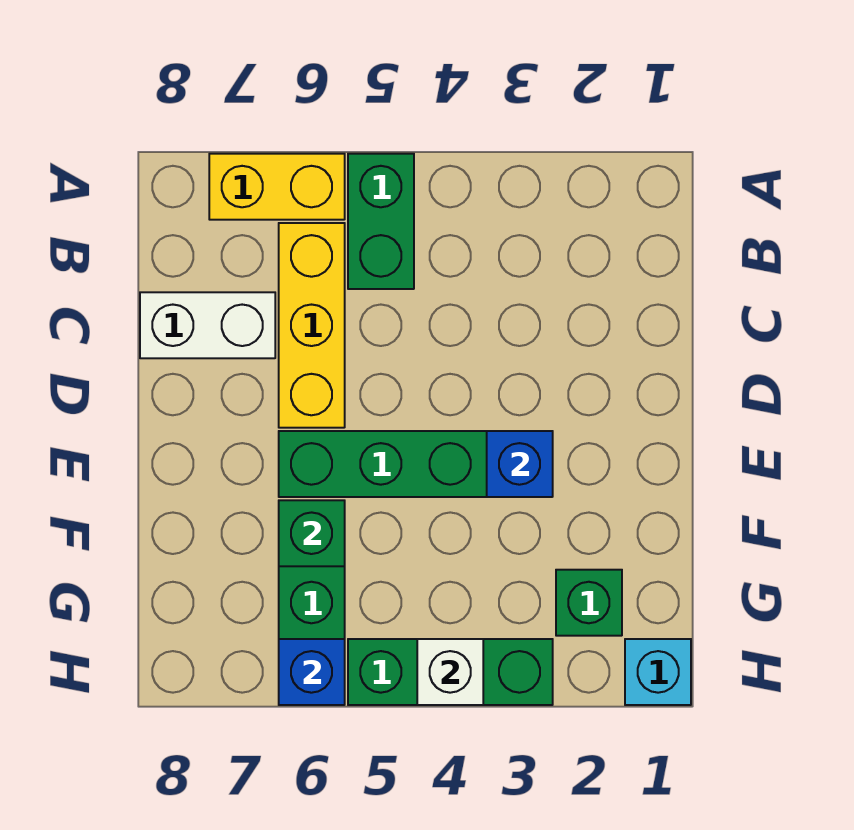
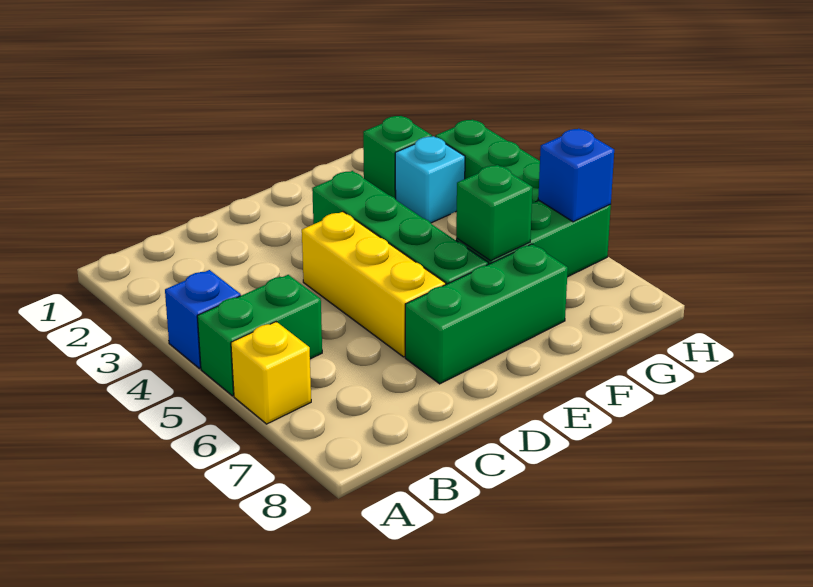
yellow 1x2 brick [209,154,345,220] -> yellow 1x1 brick [231,322,311,424]
yellow 1x3 brick [279,223,345,428] -> yellow 1x3 brick turned to [302,212,446,357]
white 1x2 brick [140,292,275,358] -> none
none -> green 1x3 brick [405,244,568,384]
blue 1x1 brick [487,431,553,497] -> blue 1x1 brick moved to [165,270,241,369]
cyan 1x1 brick [625,639,691,705] -> cyan 1x1 brick moved to [395,136,465,223]
white 1x1 brick [417,639,483,705] -> none

